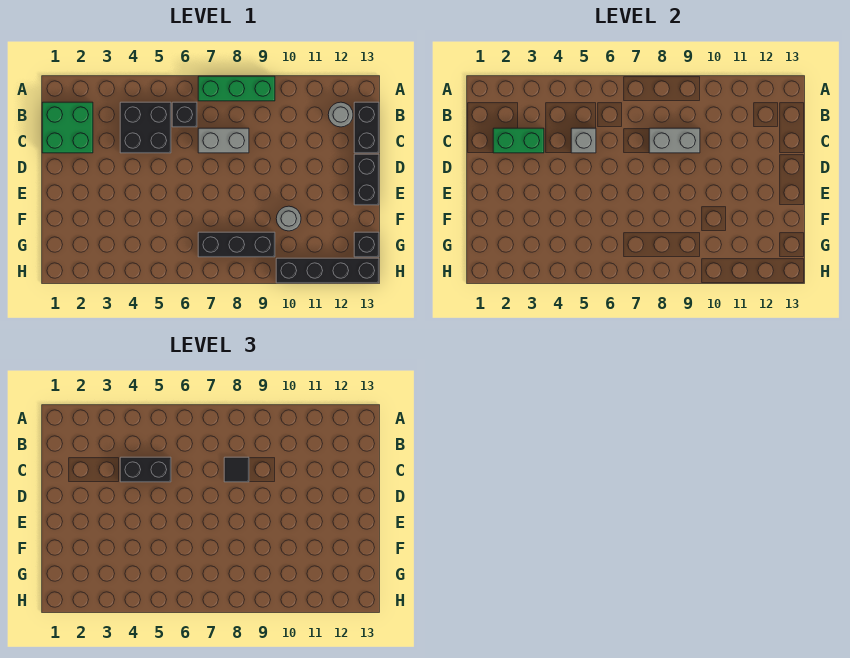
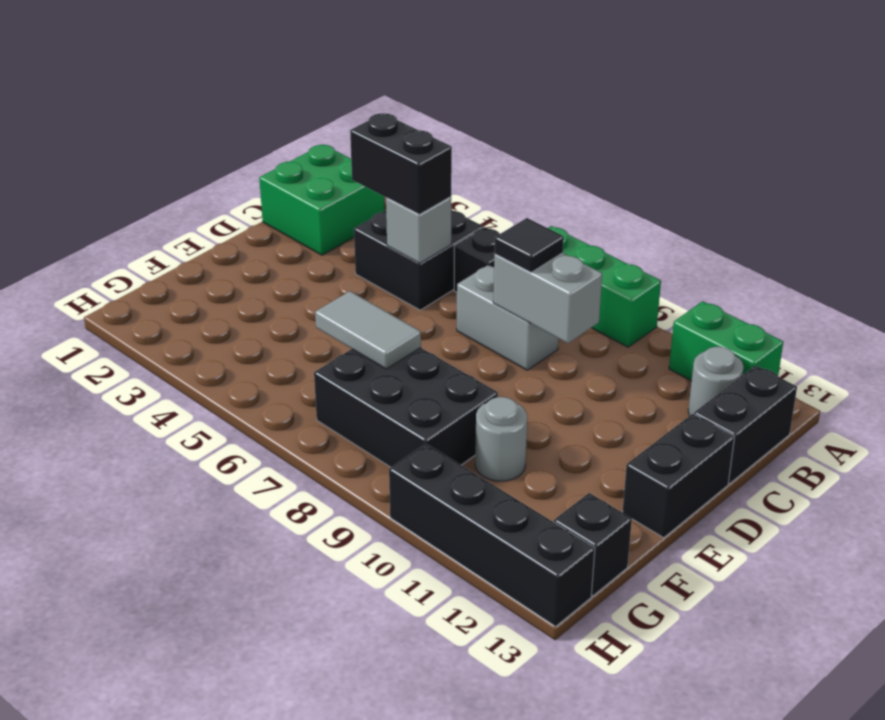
green 1x2 brick [493,128,544,153] -> green 1x2 brick moved to [669,301,783,381]
none -> grey 1x2 tile [315,291,421,369]
black 1x3 brick [198,232,275,257] -> black 2x3 brick [314,348,498,467]

